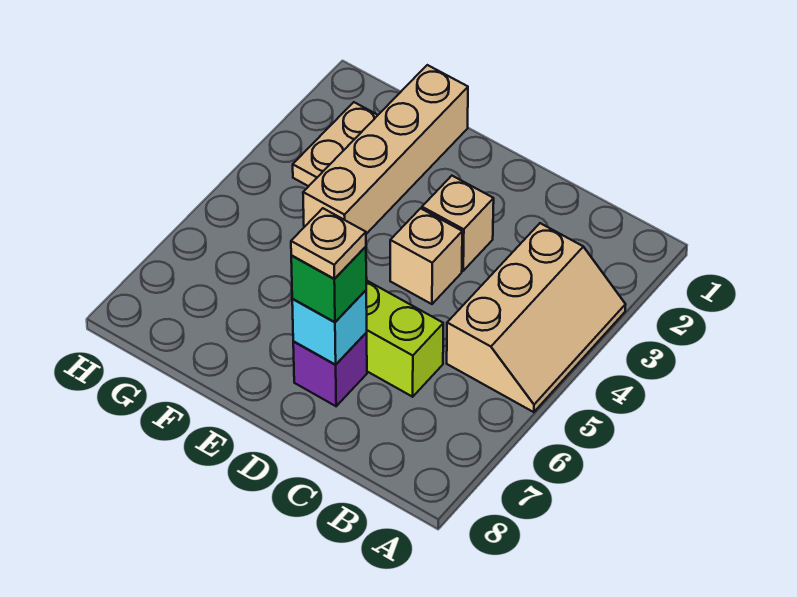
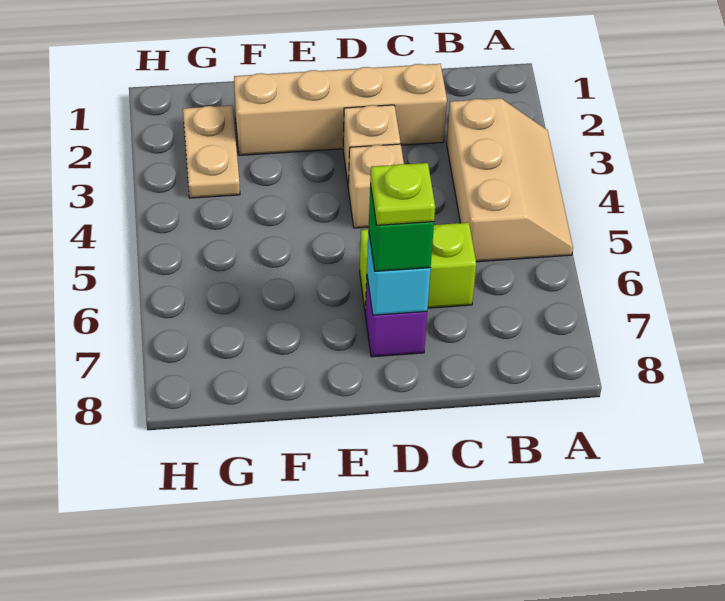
tan 1x1 plate [291,208,366,279] -> lime 1x1 plate [370,163,435,225]
tan 1x4 brick [303,65,468,234] -> tan 1x4 brick turned to [234,64,447,155]

